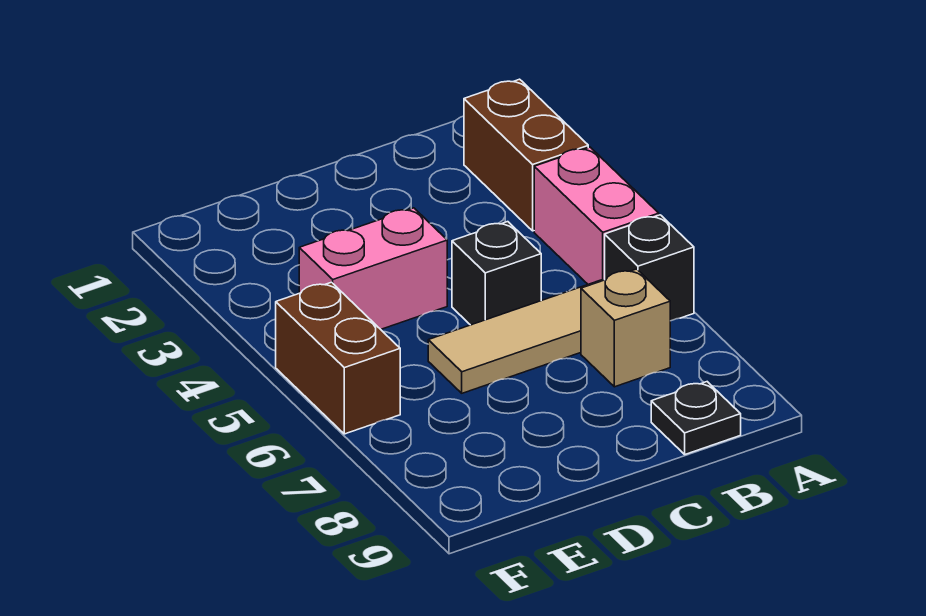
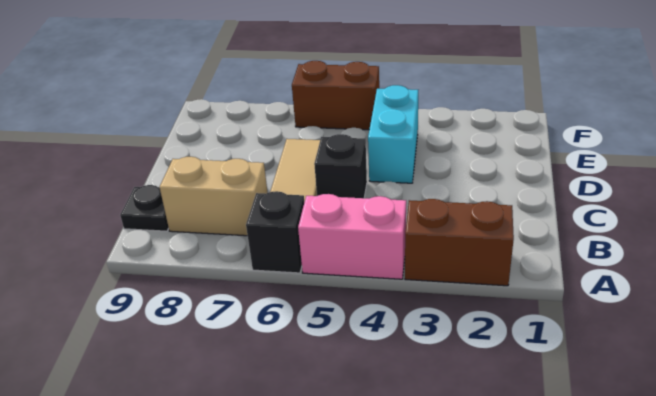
tan 1x1 brick [581,269,670,387] -> tan 1x2 brick [160,157,268,236]
pink 1x2 brick [299,208,447,329] -> cyan 1x2 brick [368,85,418,183]

